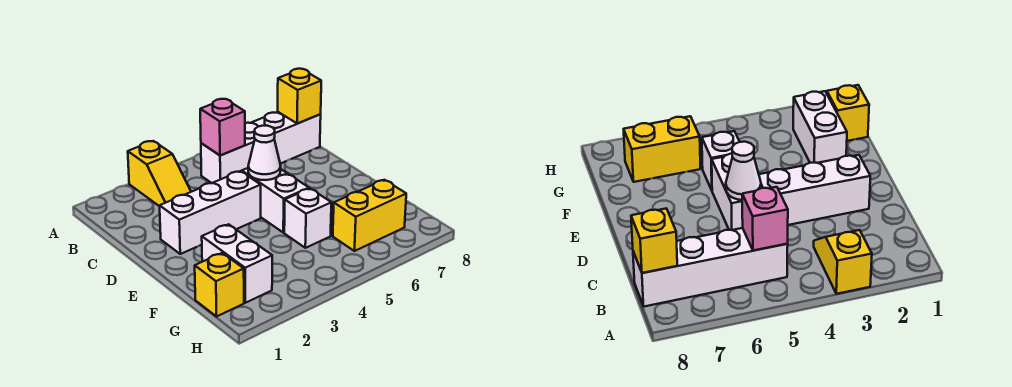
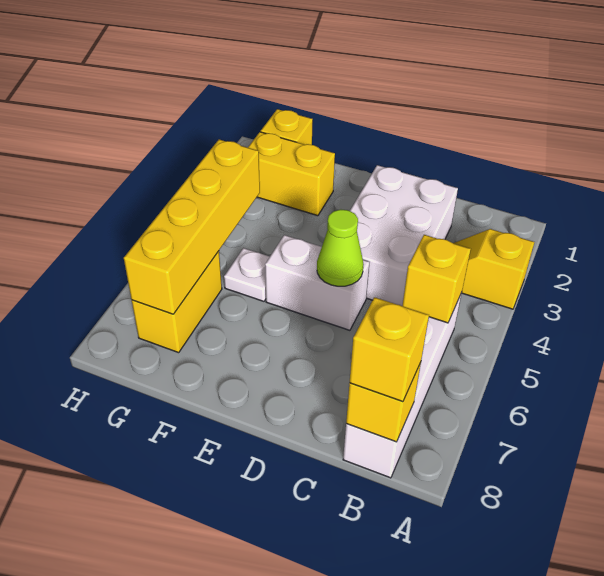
pink 1x1 brick [200,99,245,156] -> yellow 1x1 brick [402,235,471,323]
none -> yellow 1x1 brick [350,297,429,402]
white 1x3 brick [160,171,261,254] -> white 2x3 brick [350,165,458,306]
white 1x1 cone [248,126,281,180] -> lime 1x1 cone [317,209,364,286]
white 1x2 brick [202,224,272,303] -> yellow 1x2 brick [248,132,335,216]
white 1x1 brick [284,189,331,248] -> white 1x1 plate [224,248,270,301]
none -> yellow 1x4 brick [124,139,260,314]

